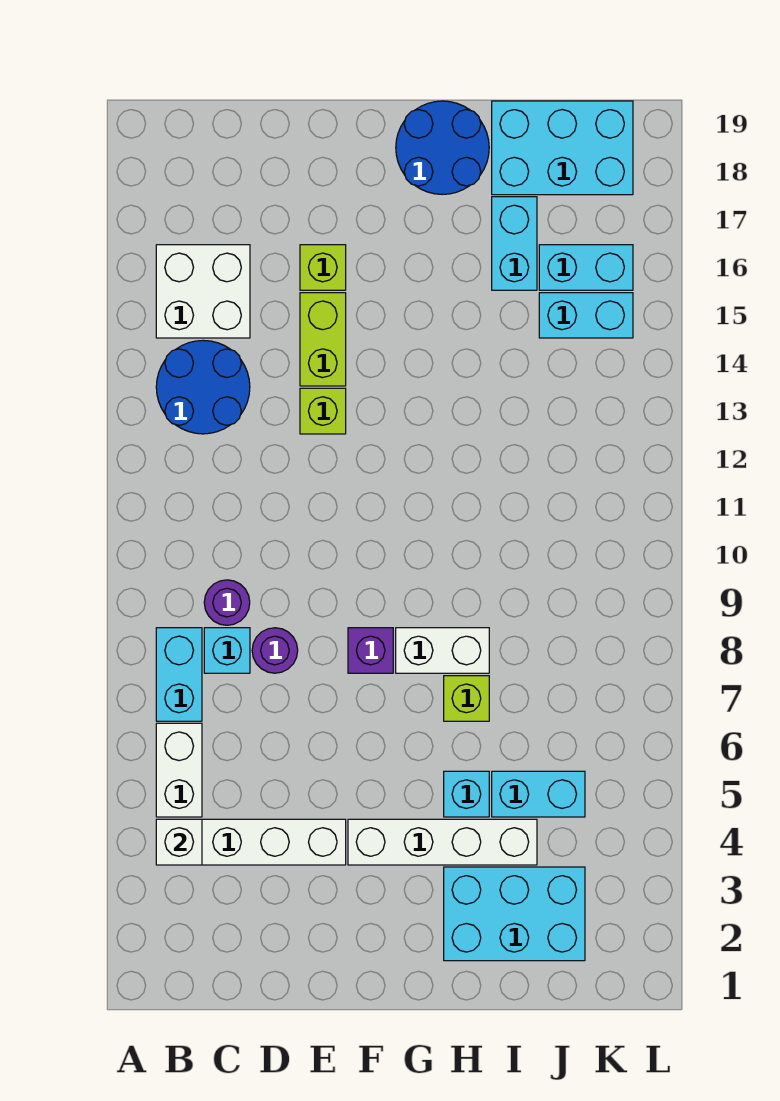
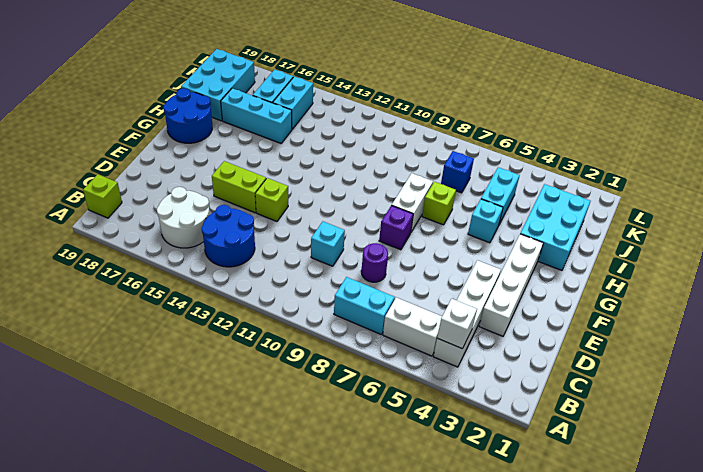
white 2x2 brick [156,245,250,338] -> white 2x2 round brick [157,187,210,248]
cyan 1x1 brick [204,628,250,673] -> cyan 1x1 brick moved to [311,221,345,266]
purple 1x1 round brick [204,580,250,625] -> none
lime 1x1 brick [300,245,346,290] -> lime 1x1 brick moved to [83,174,122,218]
white 1x4 brick [348,819,537,865] -> white 1x4 brick moved to [479,234,543,336]
cyan 1x2 brick [492,197,537,290] -> cyan 1x3 brick [221,88,292,143]
none -> blue 1x1 brick [441,151,474,193]

